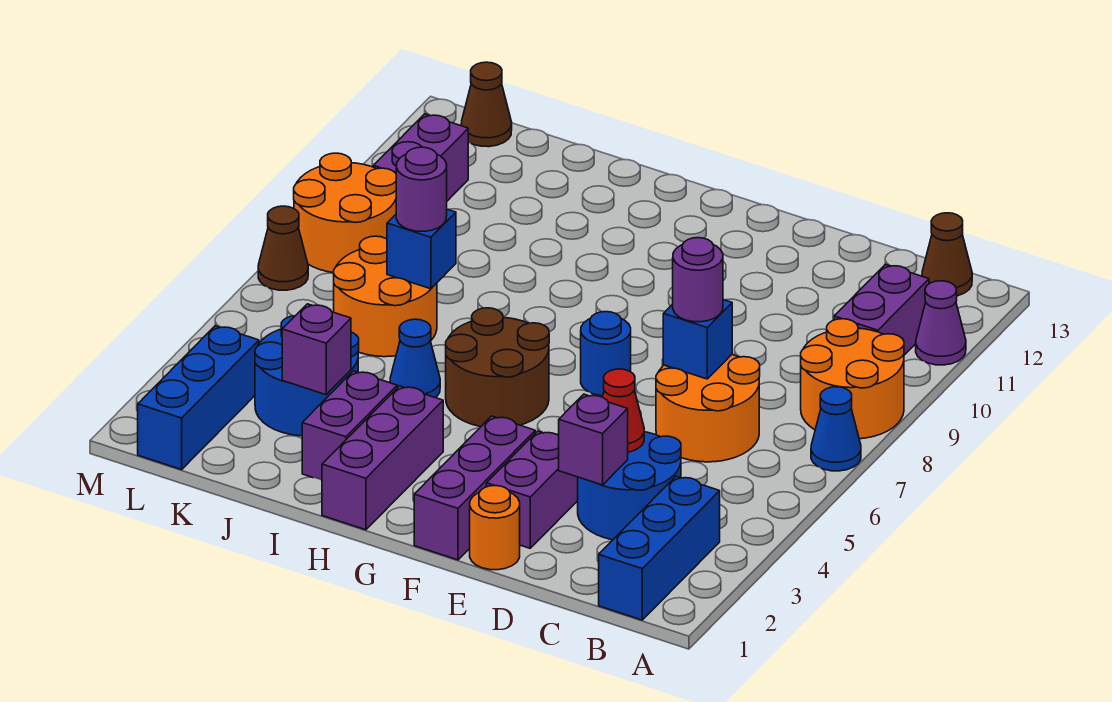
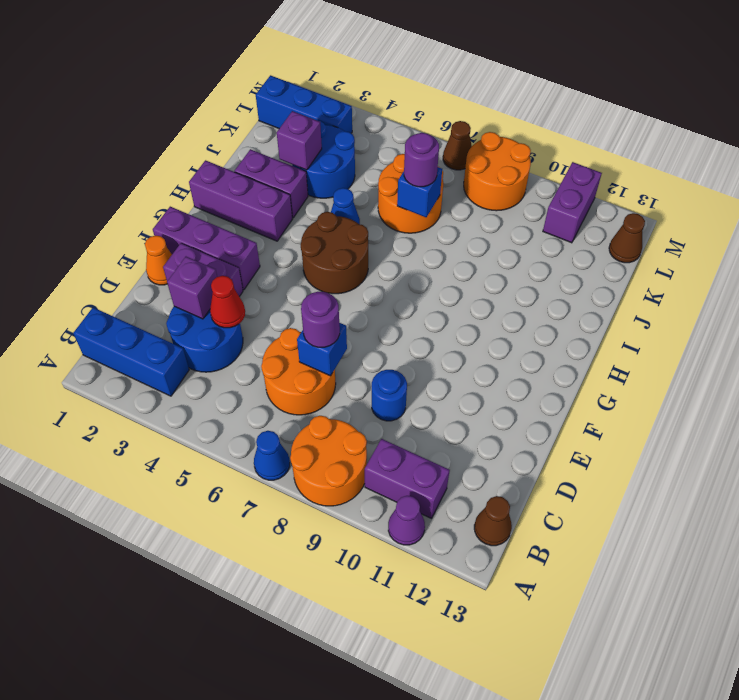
orange 1x1 round brick [470,485,520,570] -> orange 1x1 cone [145,236,172,285]
blue 1x1 round brick [581,312,631,396] -> blue 1x1 round brick moved to [372,370,407,421]
purple 1x2 brick [373,114,468,201] -> purple 1x2 brick turned to [543,162,602,243]

